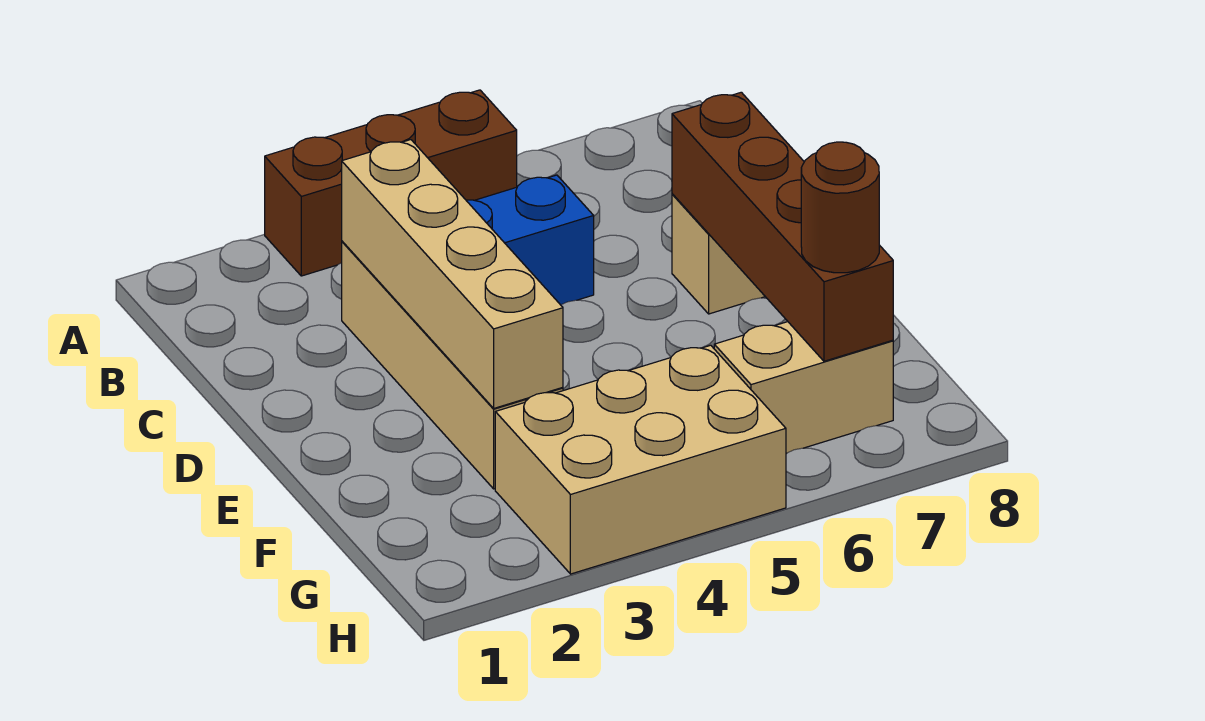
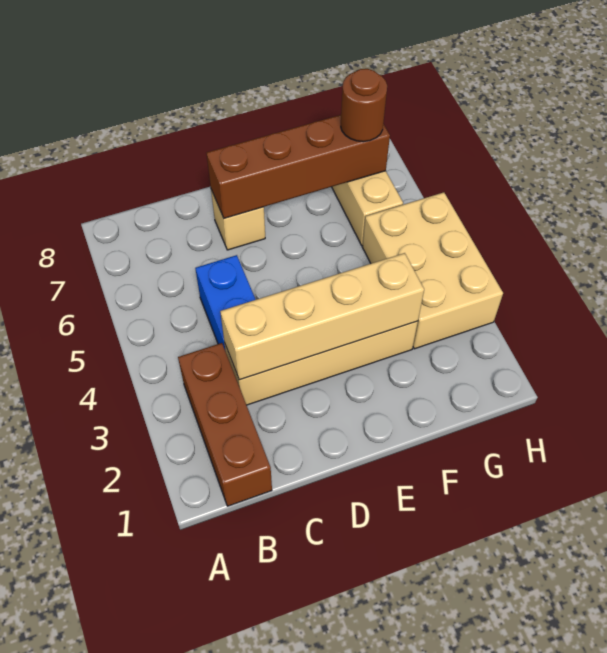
brown 1x3 brick [265,90,517,276] -> brown 1x3 brick moved to [178,343,272,506]

